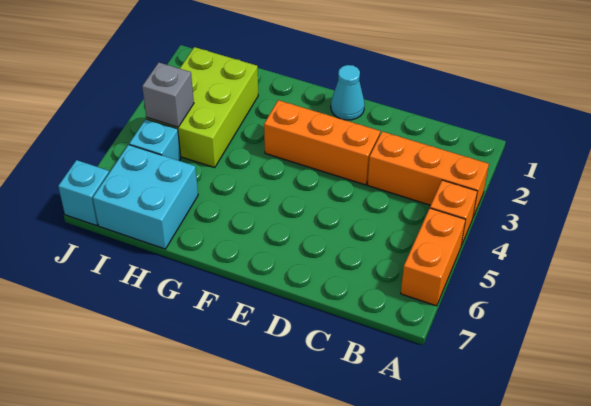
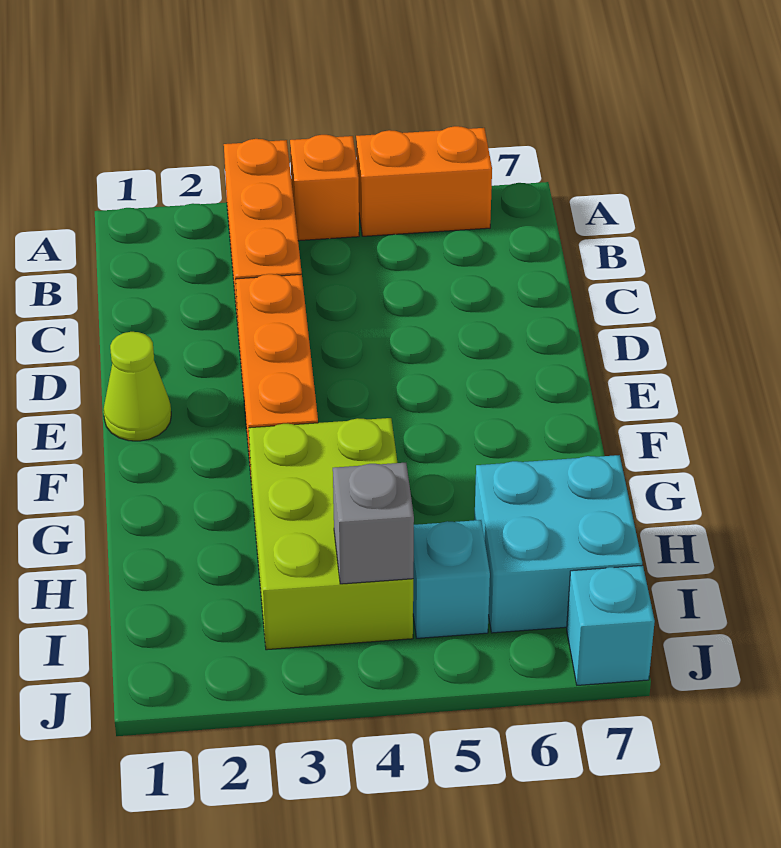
cyan 1x1 cone [331,65,365,120] -> lime 1x1 cone [103,332,171,441]
lime 2x3 brick [147,47,258,168] -> lime 2x3 brick turned to [249,418,413,650]

